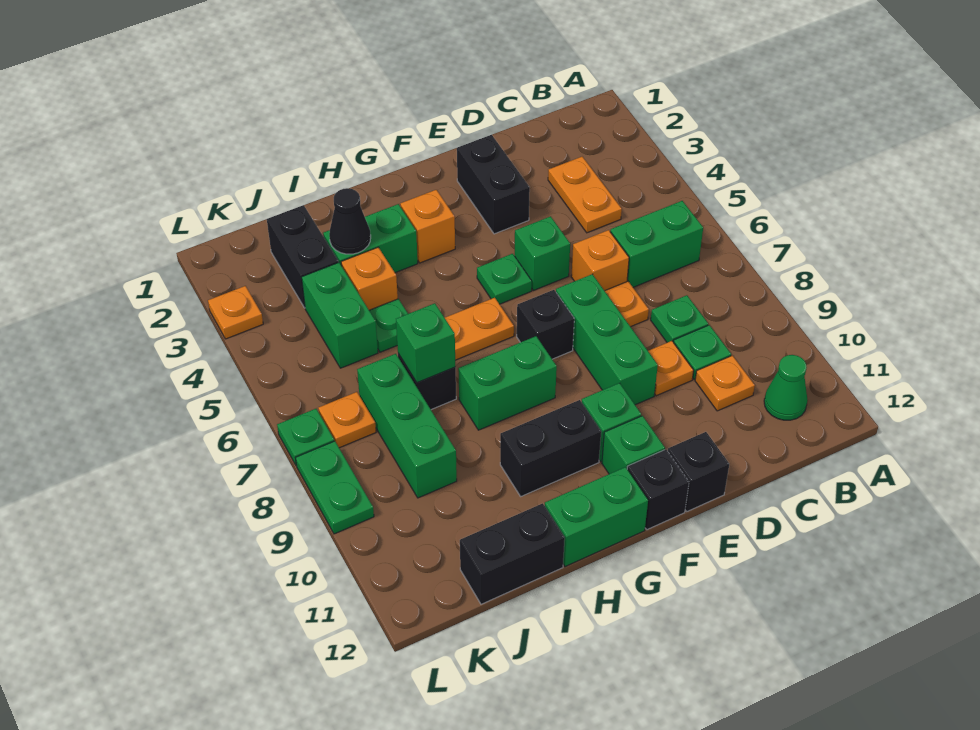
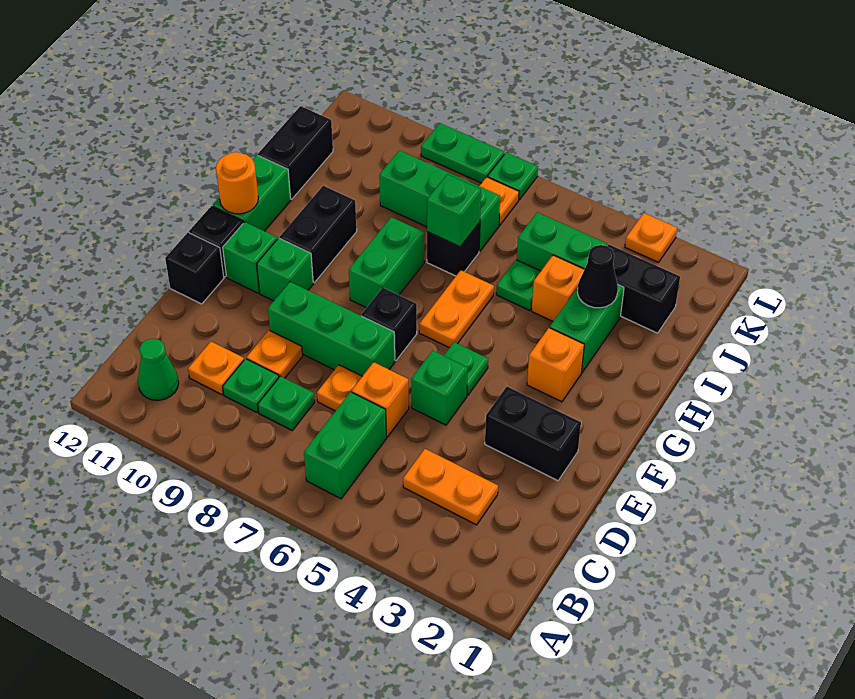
none -> orange 1x1 round brick [216,152,258,214]

